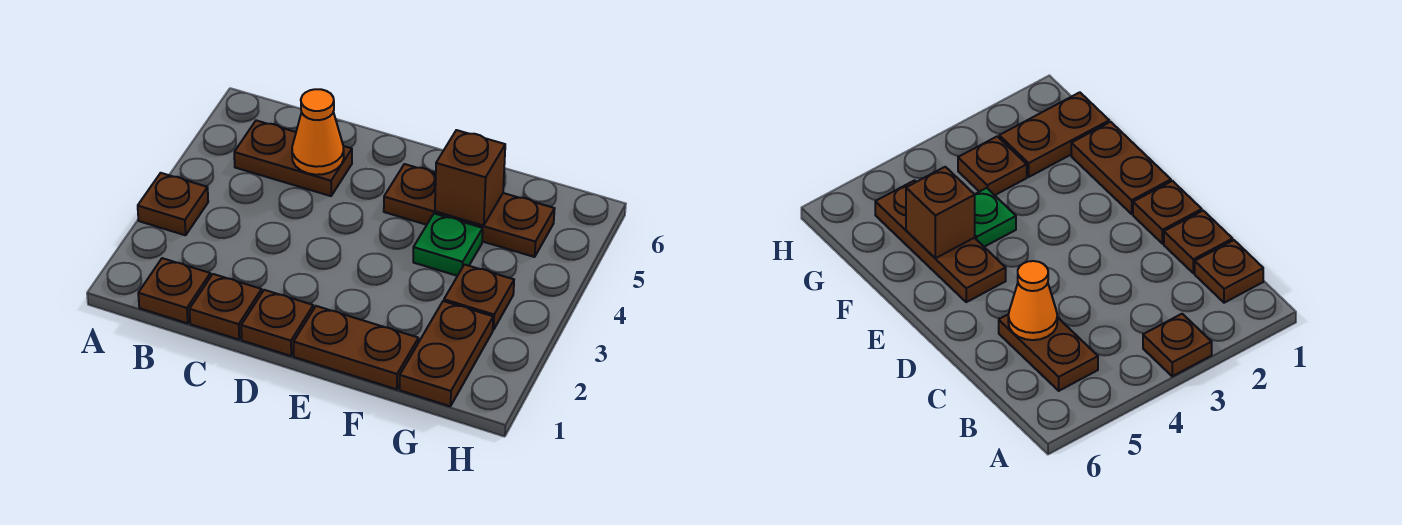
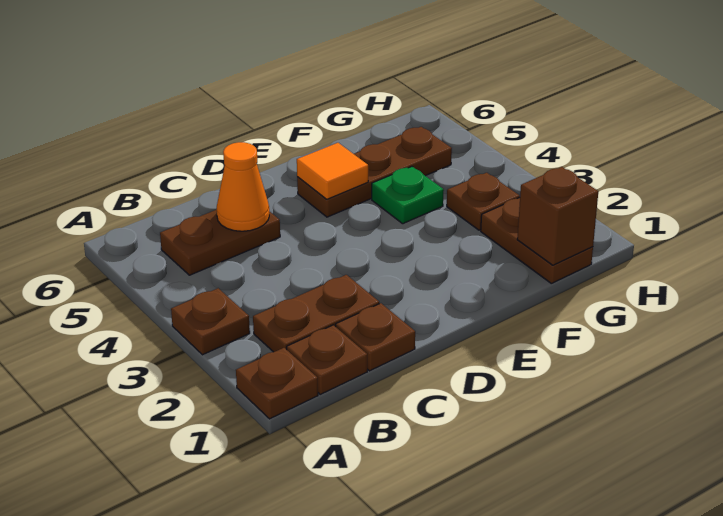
brown 1x1 plate [241,290,313,356] -> brown 1x1 plate moved to [236,348,318,419]
brown 1x2 plate [294,306,418,389] -> brown 1x2 plate moved to [253,275,379,352]
none -> orange 1x1 tile [297,143,368,199]
brown 1x1 brick [435,130,505,226] -> brown 1x1 brick moved to [517,167,598,265]

